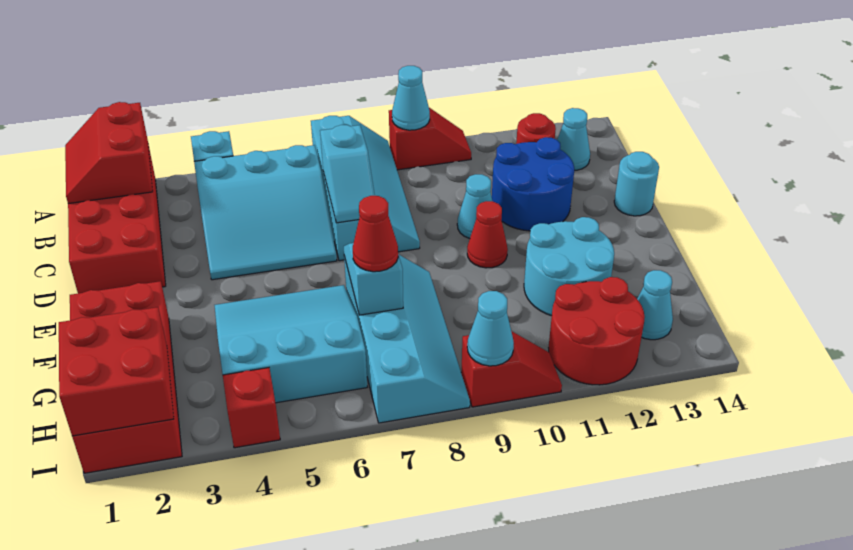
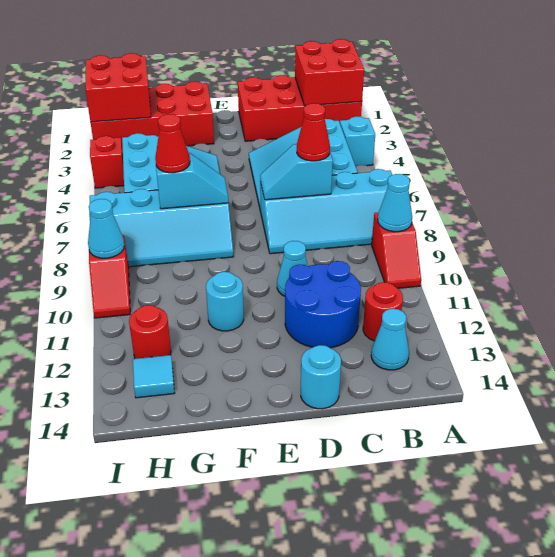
red 2x2 slope [65,102,153,204] -> red 2x2 brick [295,39,364,106]
red 1x1 cone [467,201,508,268] -> red 1x1 cone moved to [297,103,330,161]
cyan 2x2 round brick [524,217,614,316] -> cyan 1x1 round brick [206,272,244,331]
red 2x2 round brick [549,277,645,385] -> red 1x1 round brick [129,305,171,359]
cyan 1x1 cone [637,270,673,340] -> cyan 1x1 tile [133,355,174,398]

